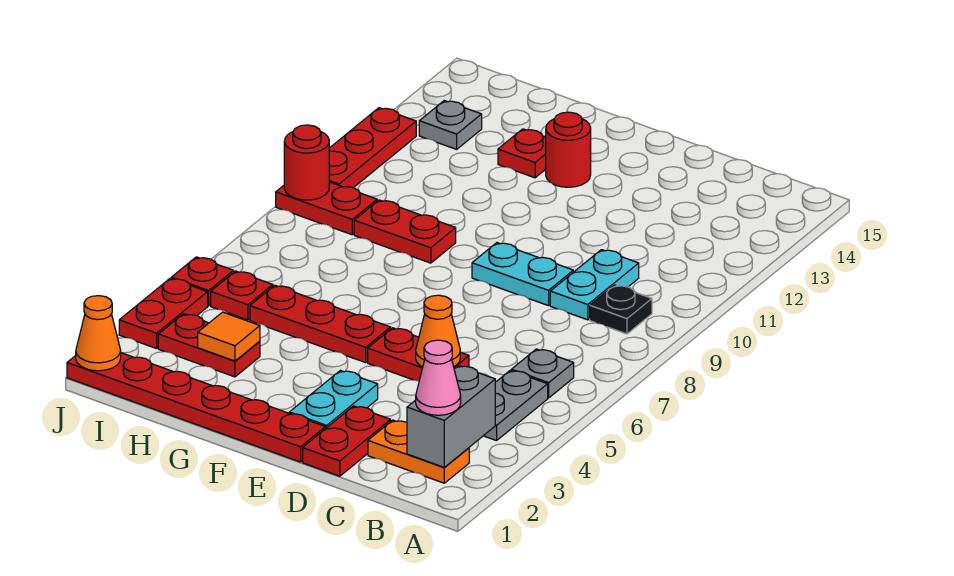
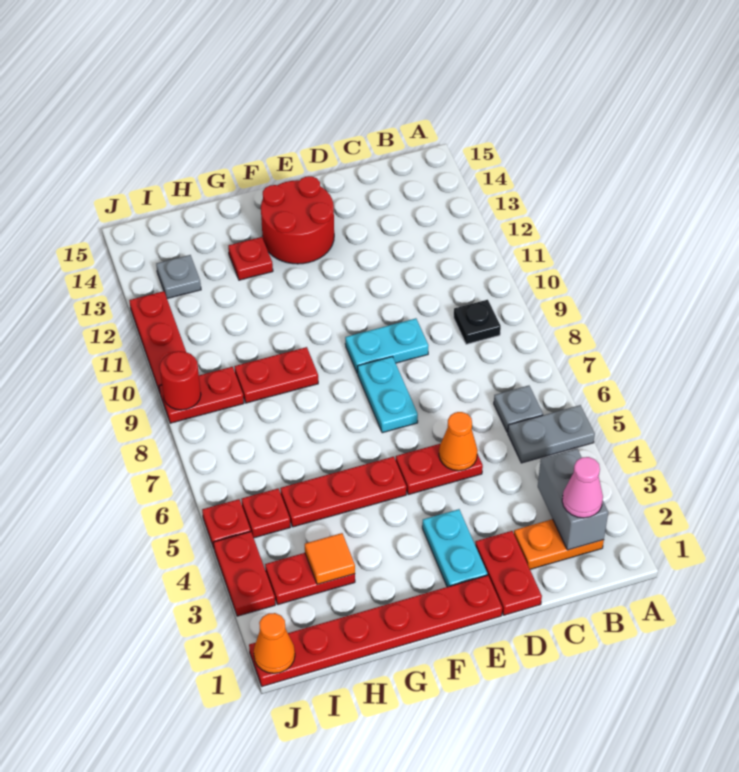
grey 1x2 plate [484,370,548,441] -> grey 1x2 plate turned to [508,405,595,463]
cyan 1x2 plate [550,250,639,320] -> cyan 1x2 plate moved to [358,357,418,433]
red 1x1 round brick [546,112,591,187] -> red 2x2 round brick [261,176,334,264]

